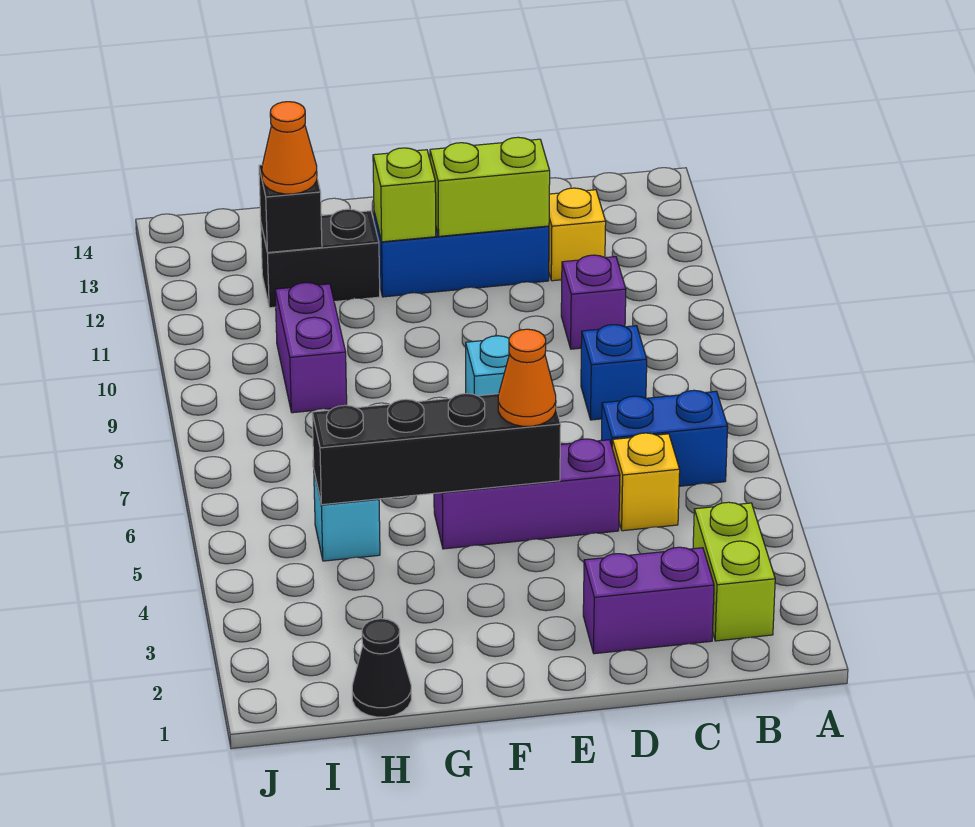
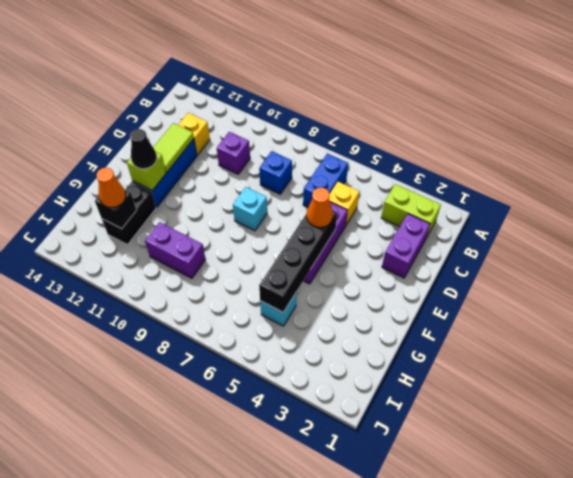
lime 1x2 brick [430,137,550,236] -> lime 1x2 tile [153,123,194,172]
black 1x1 cone [352,619,411,717] -> black 1x1 cone moved to [130,129,157,169]

